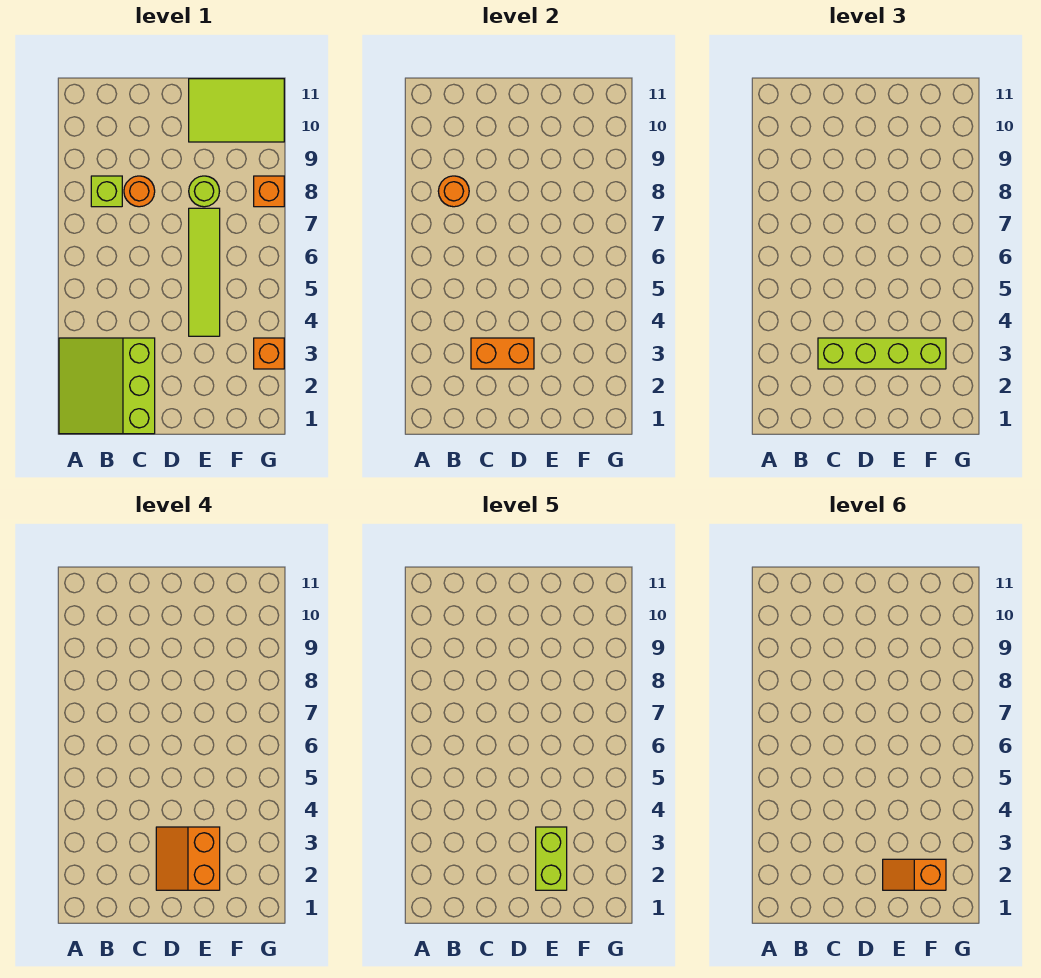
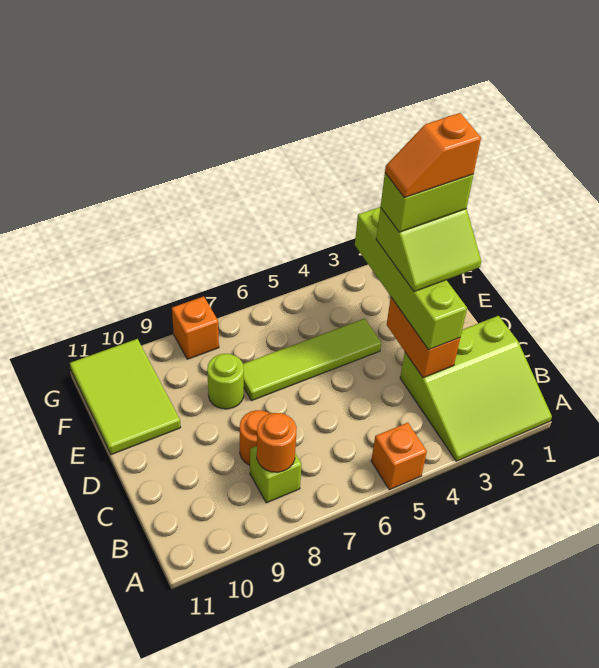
orange 2x2 slope [156,827,220,890] -> lime 2x2 slope [376,207,481,292]
orange 1x2 slope [883,859,946,890] -> orange 1x2 slope turned to [385,113,481,198]
orange 1x1 brick [254,338,284,369] -> orange 1x1 brick moved to [371,423,427,490]

